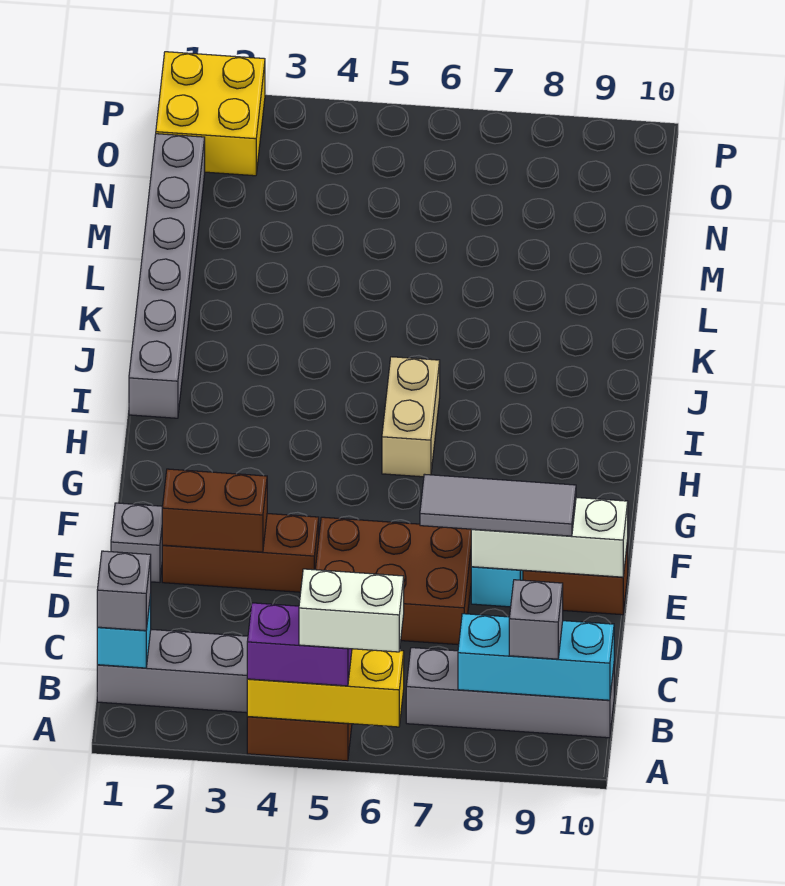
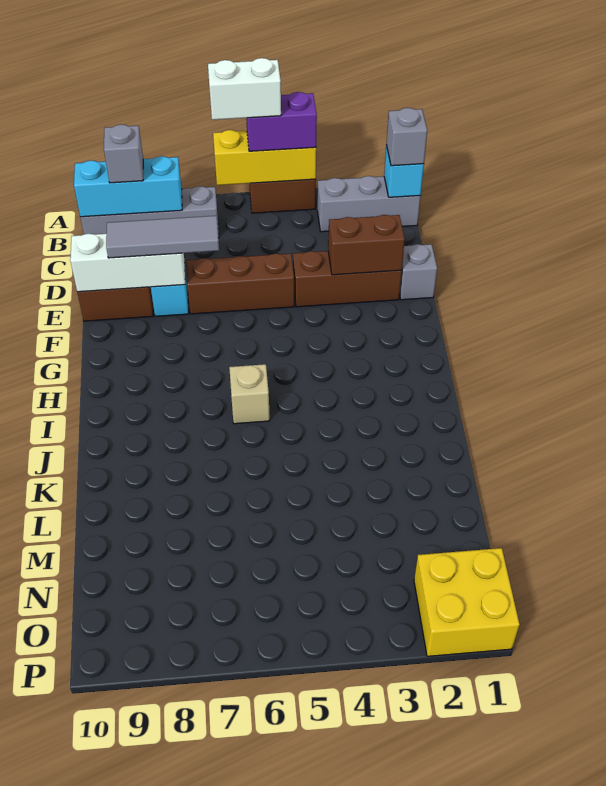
brown 2x3 brick [315,517,471,645] -> brown 1x3 brick [186,253,294,314]
tan 1x2 brick [382,357,440,477] -> tan 1x1 brick [229,364,270,424]
grey 1x6 brick [129,134,205,418] -> none

